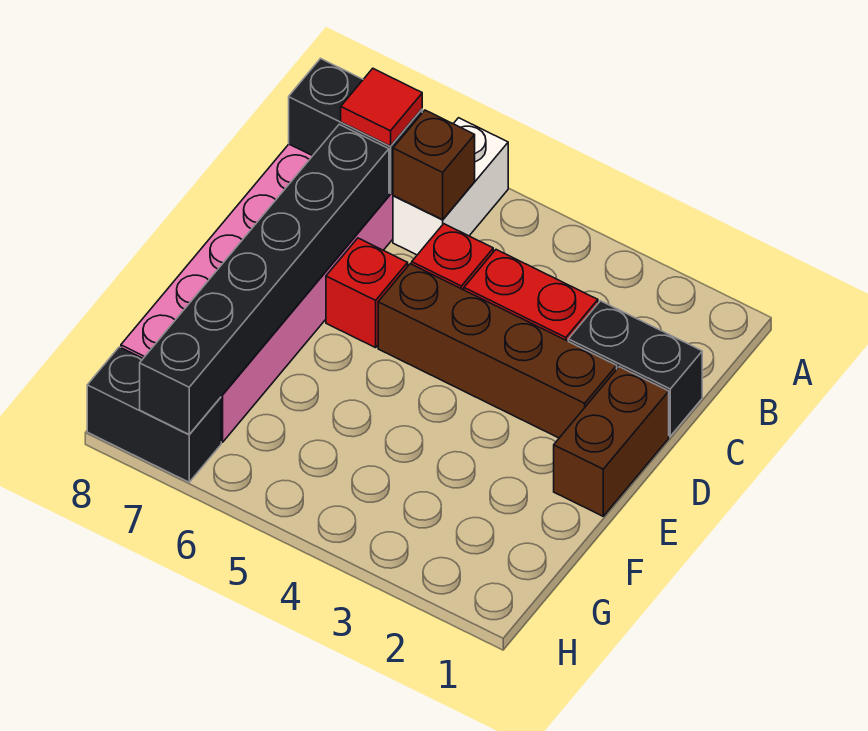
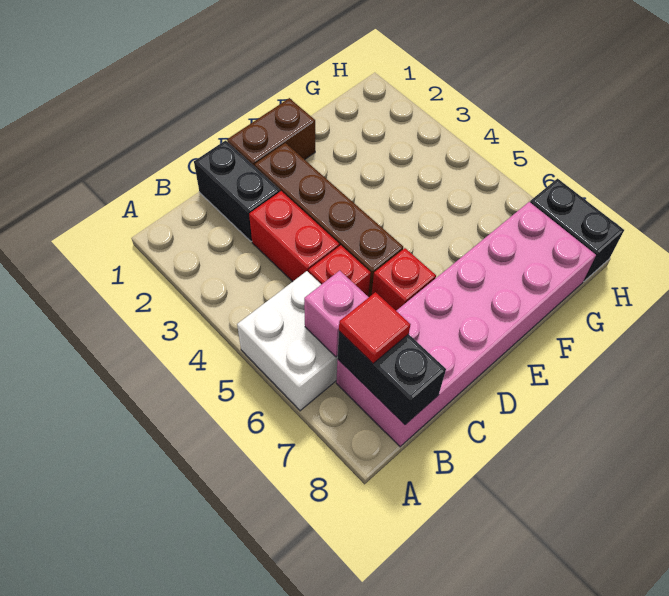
white 1x2 brick [393,118,508,255] -> white 2x2 brick [237,271,338,411]
brown 1x1 brick [393,110,475,220] -> pink 1x1 brick [304,271,369,357]
black 1x6 brick [140,124,389,434] -> none

